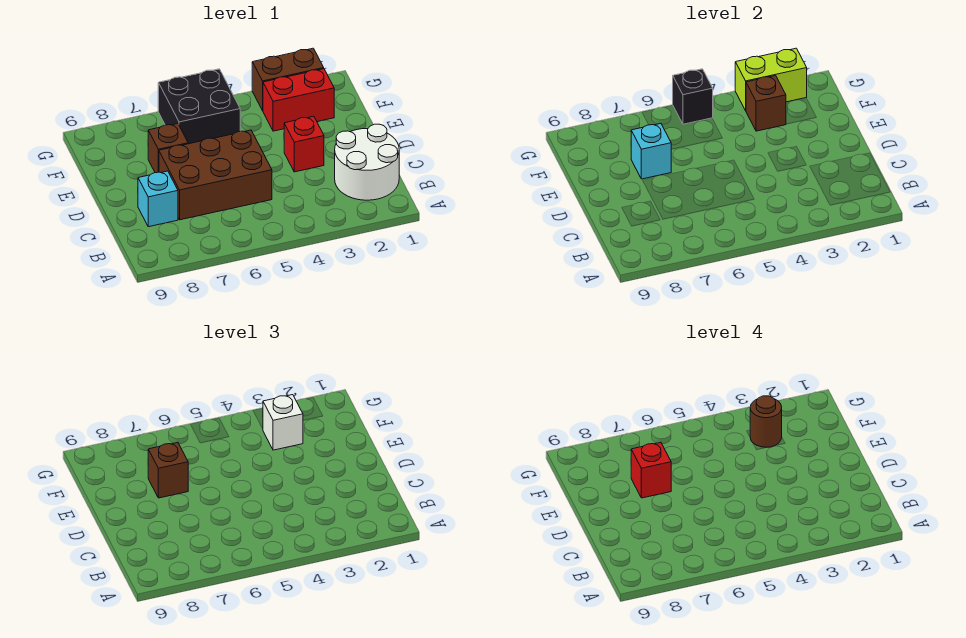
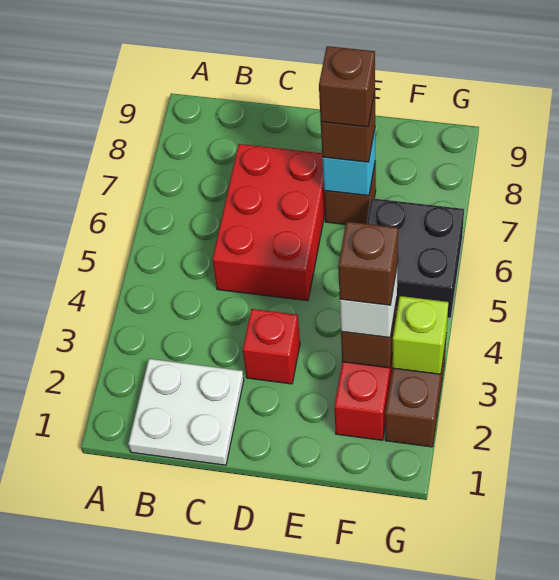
white 2x2 round brick [335,124,399,200] -> white 2x2 plate [128,359,244,465]
brown 2x3 brick [159,130,272,220] -> red 2x3 brick [213,144,325,301]
cyan 1x1 brick [138,171,178,227] -> none
red 1x1 brick [631,443,671,498] -> brown 1x1 brick [319,46,375,127]
brown 1x1 round brick [750,396,782,447] -> brown 1x1 brick [338,222,398,305]
lime 1x2 brick [735,48,807,111] -> lime 1x1 brick [392,296,448,374]
black 1x1 brick [673,69,713,124] -> none

